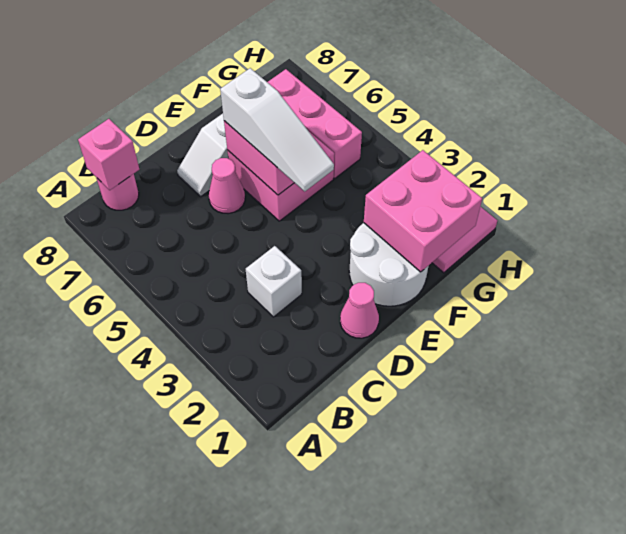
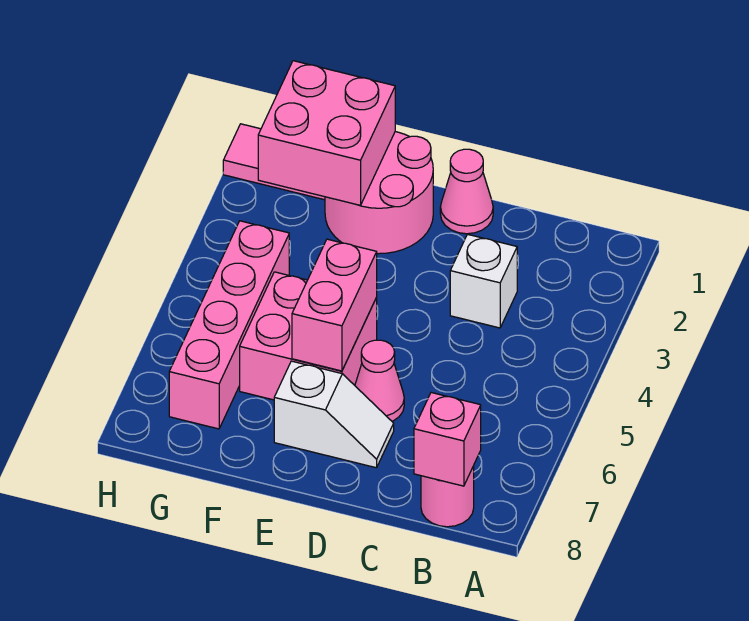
white 2x2 round brick [349,223,428,306] -> pink 2x2 round brick [325,132,433,254]
white 1x3 slope [220,68,334,191] -> none
pink 1x3 brick [267,69,362,178] -> pink 1x4 brick [169,221,289,429]

